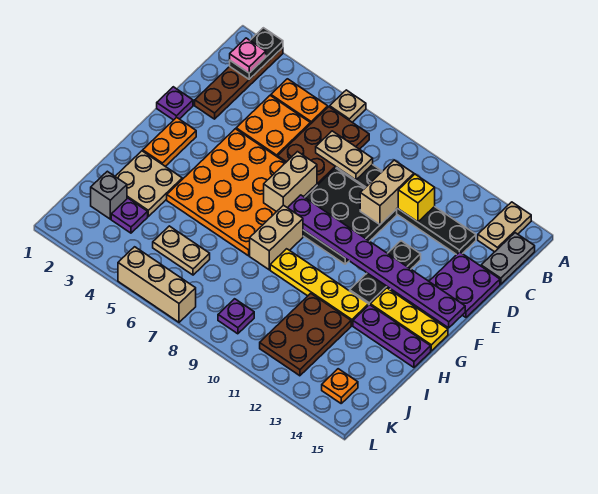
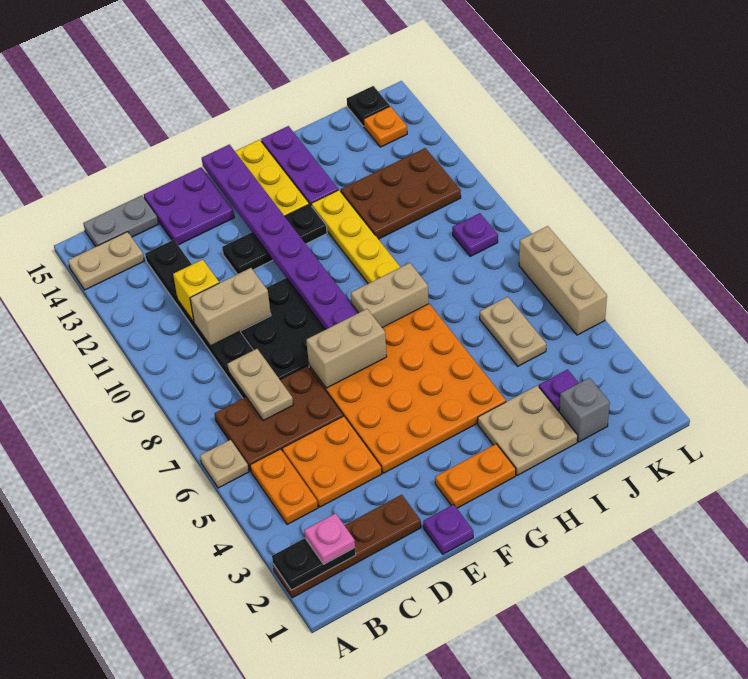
none -> black 1x1 plate [347,86,390,126]

